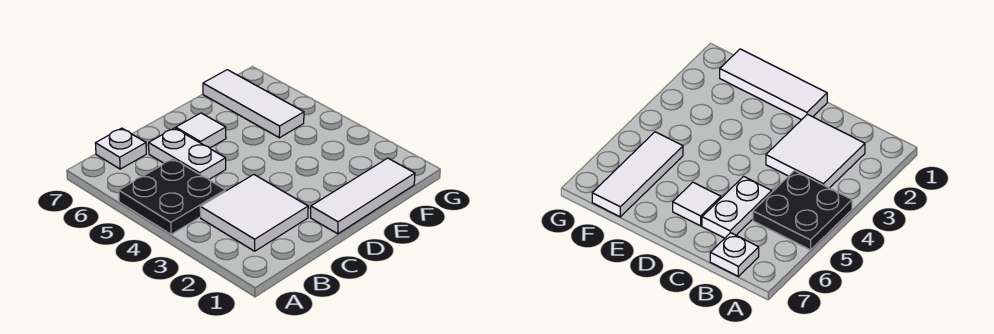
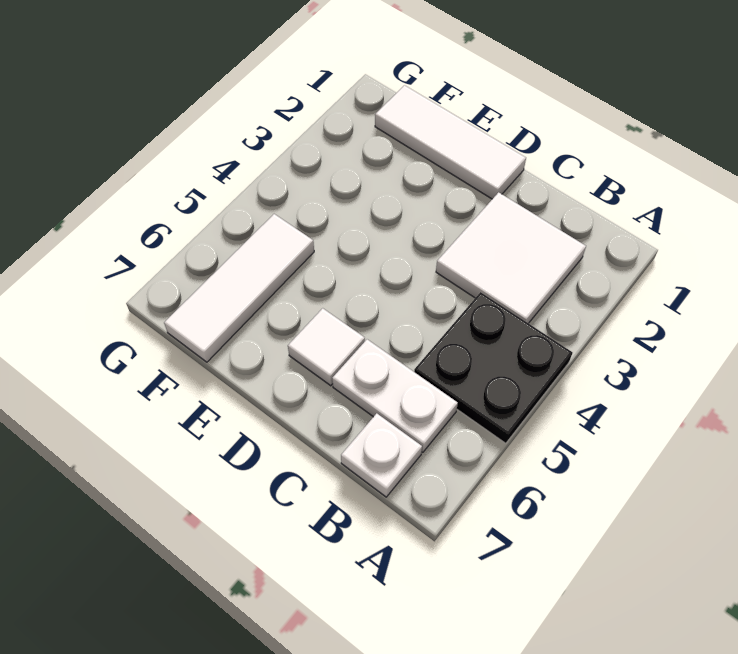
white 1x2 plate [149,128,226,179] -> white 1x2 plate turned to [332,339,458,452]

